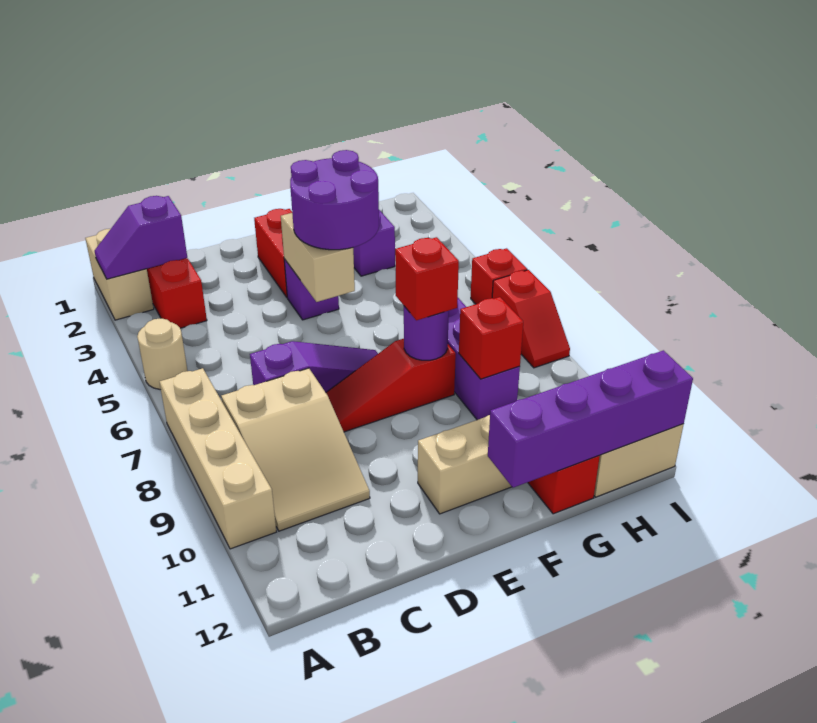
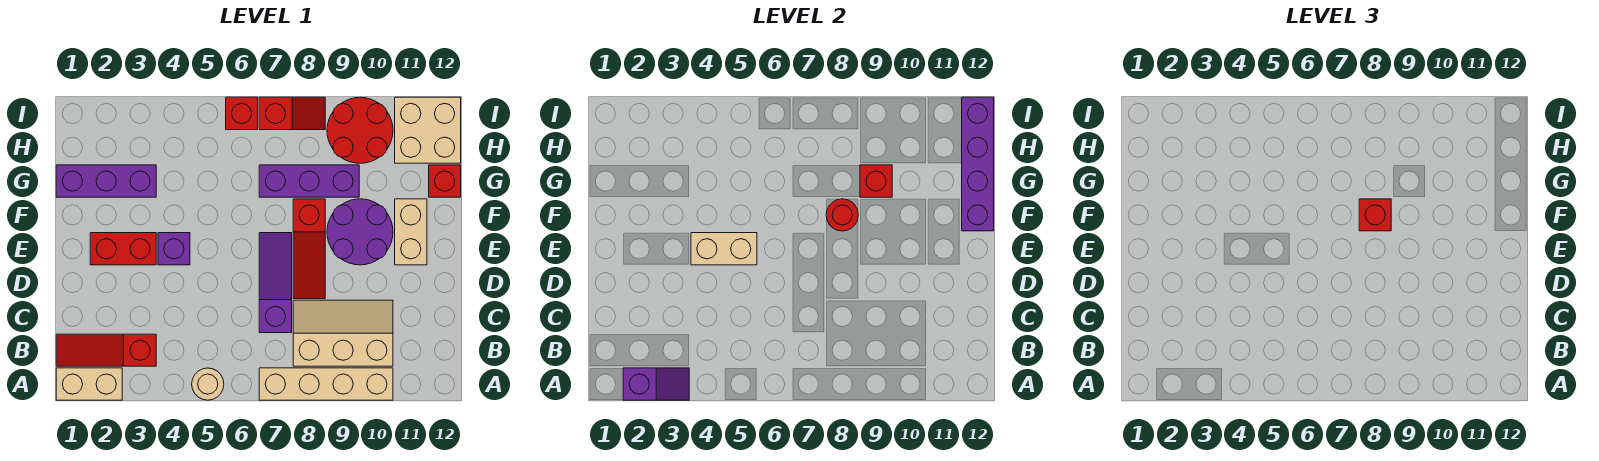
purple 1x2 slope [95,196,187,279] -> purple 1x2 slope turned to [623,368,689,400]
tan 2x3 slope [221,368,370,531] -> tan 2x3 slope turned to [293,300,393,366]
purple 2x2 round brick [290,150,379,250] -> purple 2x2 round brick moved to [327,199,393,265]
purple 1x1 round brick [404,306,449,360] -> red 1x1 round brick [826,199,858,231]
none -> red 2x2 round brick [327,97,393,163]

